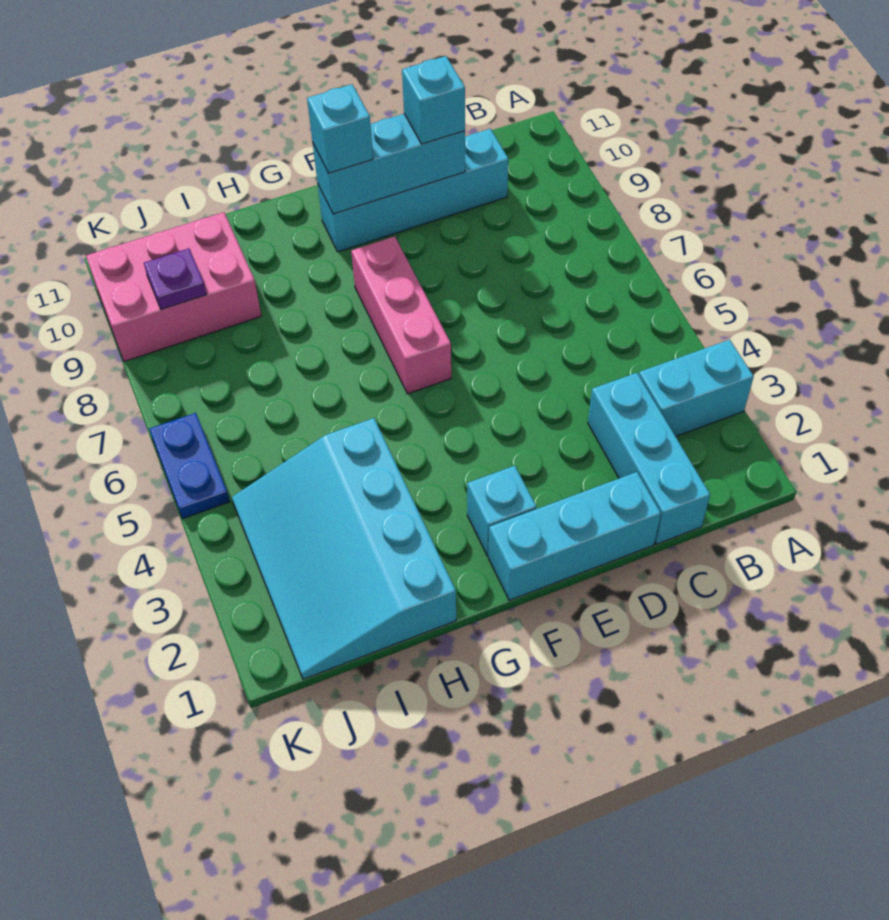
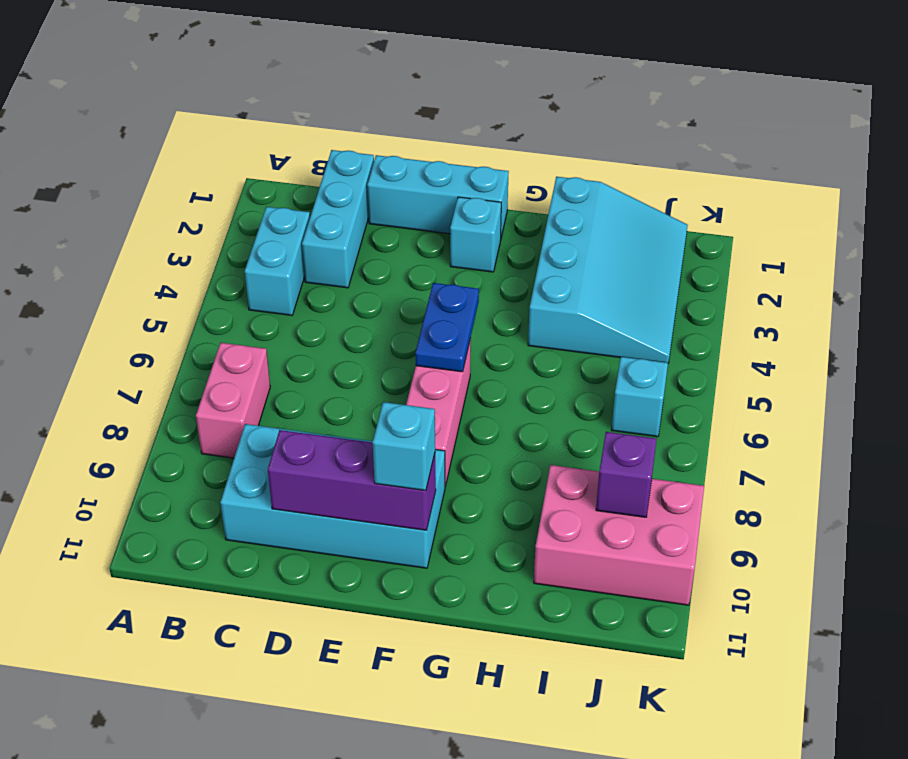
cyan 1x2 brick [639,340,754,436] -> cyan 1x2 brick turned to [245,207,310,315]
none -> pink 1x2 brick [196,343,270,458]
cyan 1x4 brick [318,129,509,252] -> cyan 2x4 brick [220,424,445,568]
cyan 1x3 brick [313,114,465,214] -> purple 1x3 brick [268,430,436,530]
cyan 1x1 brick [402,56,465,144] -> cyan 1x1 brick moved to [612,357,668,437]
purple 1x1 plate [144,248,207,310] -> purple 1x1 brick [596,432,656,517]
blue 1x2 plate [149,413,230,519] -> blue 1x2 plate moved to [415,283,479,372]

